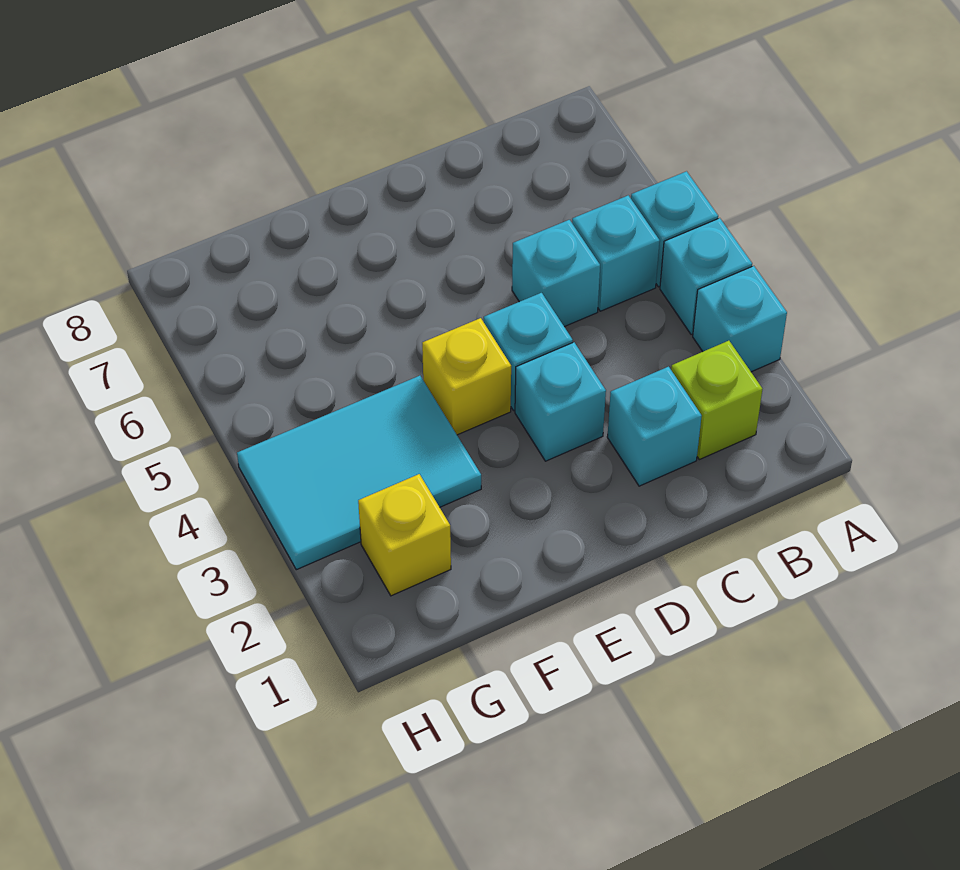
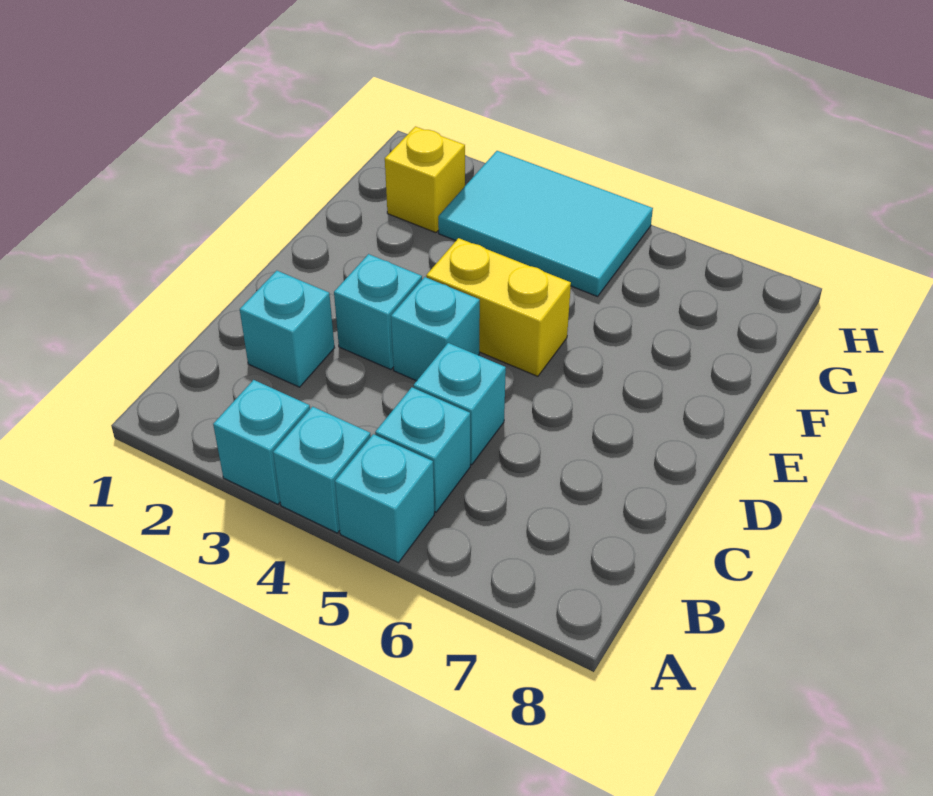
lime 1x1 brick [671,341,762,460] -> none
yellow 1x1 brick [422,318,511,435] -> yellow 1x2 brick [426,238,571,376]
cyan 2x3 tile [237,376,481,570] -> cyan 2x3 tile turned to [438,151,653,296]

